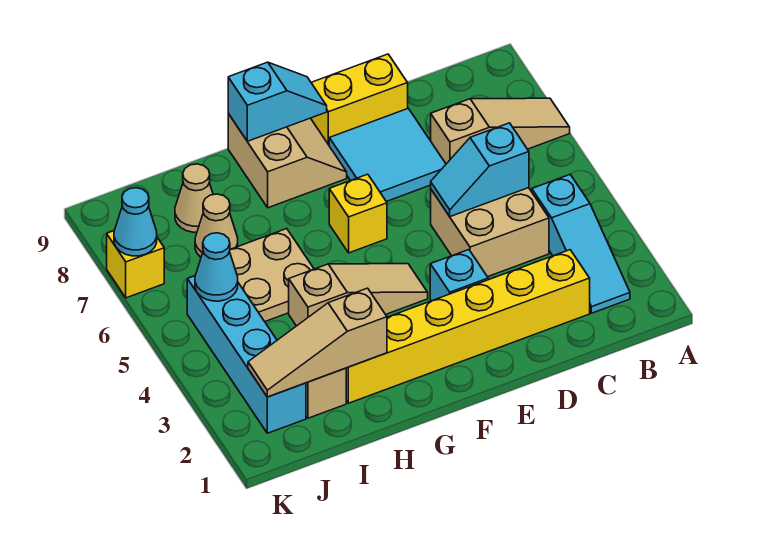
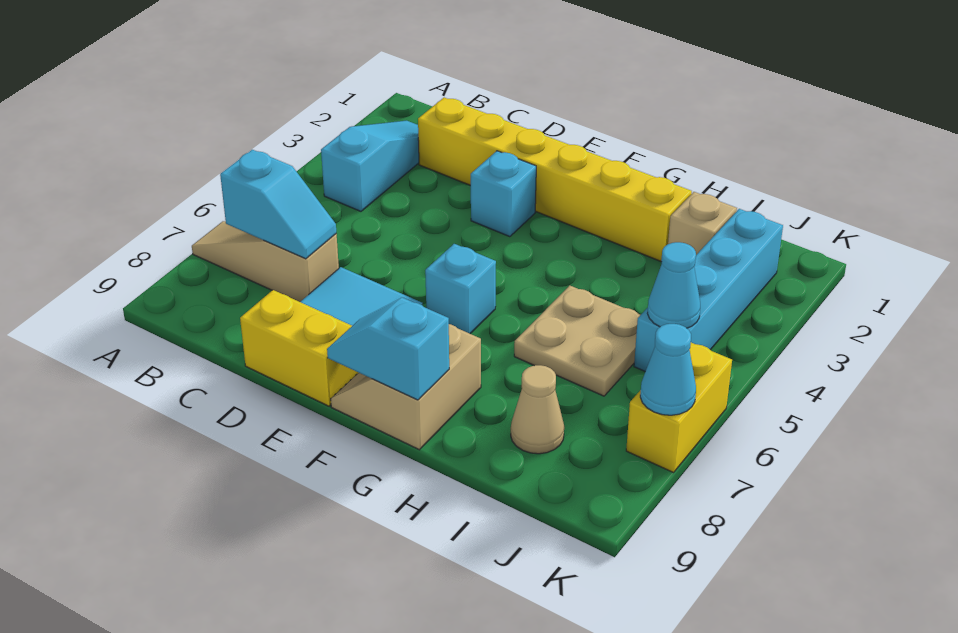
tan 2x2 brick [431,188,549,277] -> none
cyan 1x2 slope [431,123,529,217] -> cyan 1x2 slope moved to [220,150,336,259]
tan 1x3 slope [289,264,428,326] -> none
yellow 1x1 brick [329,174,387,253] -> cyan 1x1 brick [425,244,496,334]
tan 1x3 slope [248,288,387,397] -> none
tan 1x1 cone [195,194,238,257] -> none
yellow 1x1 brick [107,231,164,298] -> yellow 1x2 brick [626,343,732,473]

